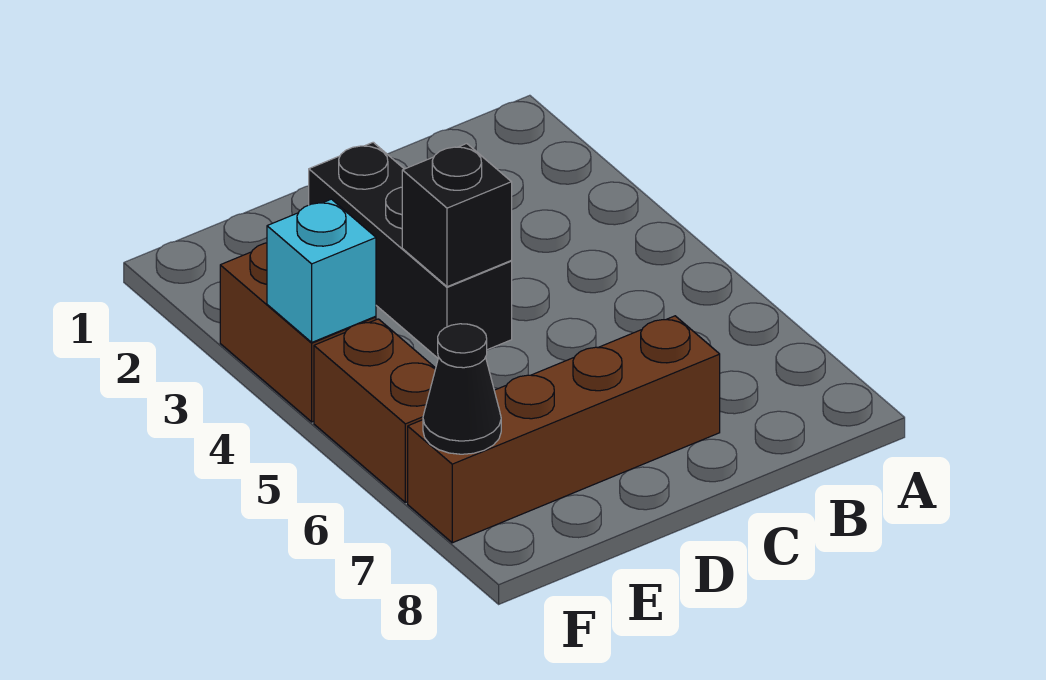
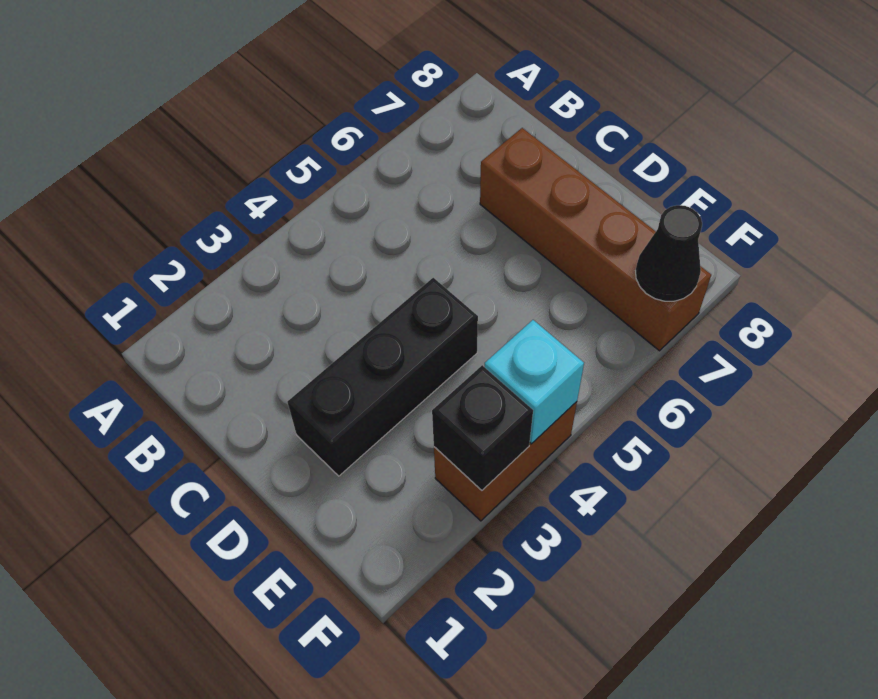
black 1x1 brick [402,144,512,287] -> black 1x1 brick moved to [432,365,533,490]
brown 1x2 brick [314,319,436,502] -> none

